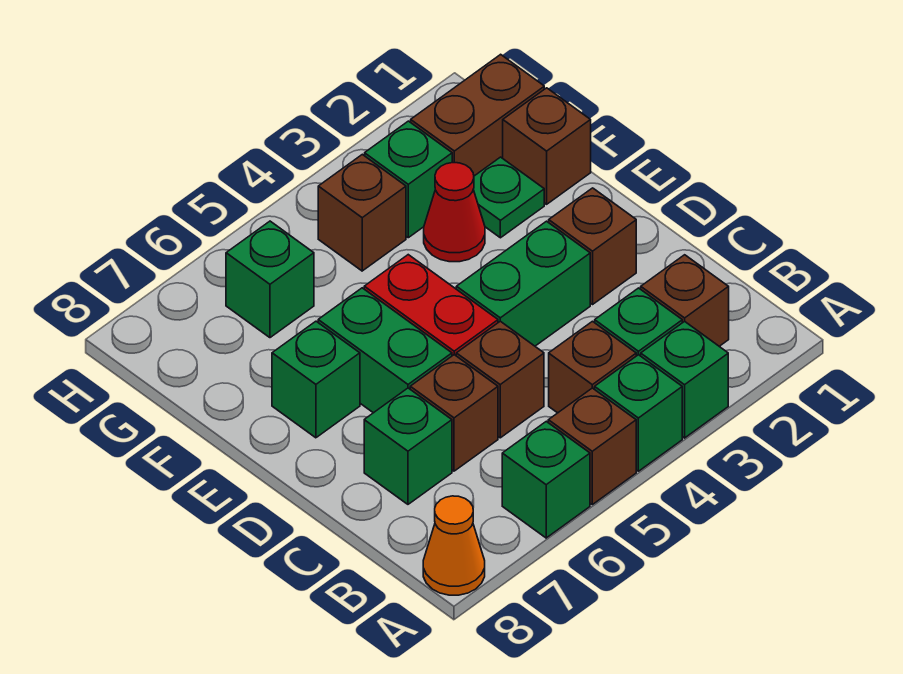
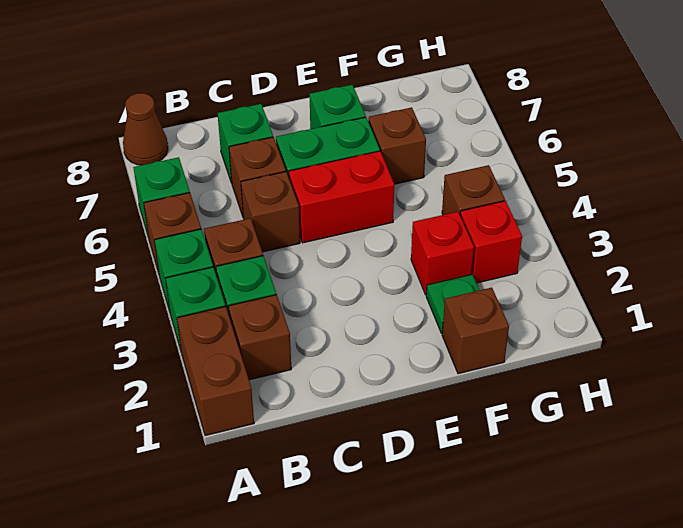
orange 1x1 cone [423,496,485,595] -> brown 1x1 cone [123,93,168,165]
brown 1x1 brick [549,188,636,304] -> brown 1x1 brick moved to [368,107,426,184]
green 1x2 brick [456,221,590,346] -> none
red 1x1 cone [424,163,485,262] -> red 1x1 brick [411,212,474,295]
brown 1x2 brick [411,54,544,176] -> brown 1x2 brick moved to [177,306,254,436]
green 1x1 brick [365,121,452,238] -> red 1x1 brick [460,201,522,283]
green 1x1 brick [226,221,314,338] -> none

